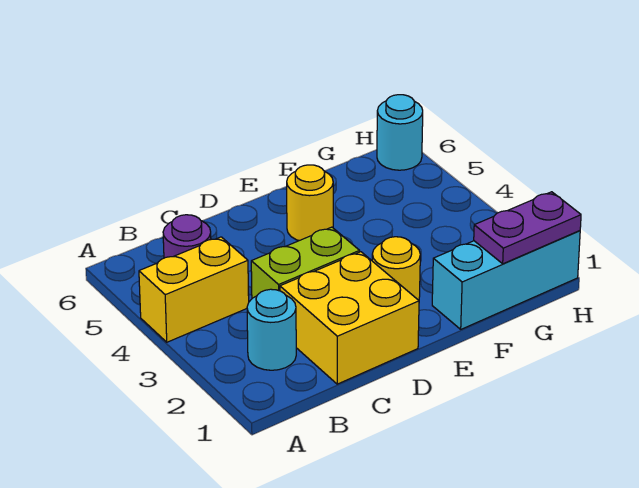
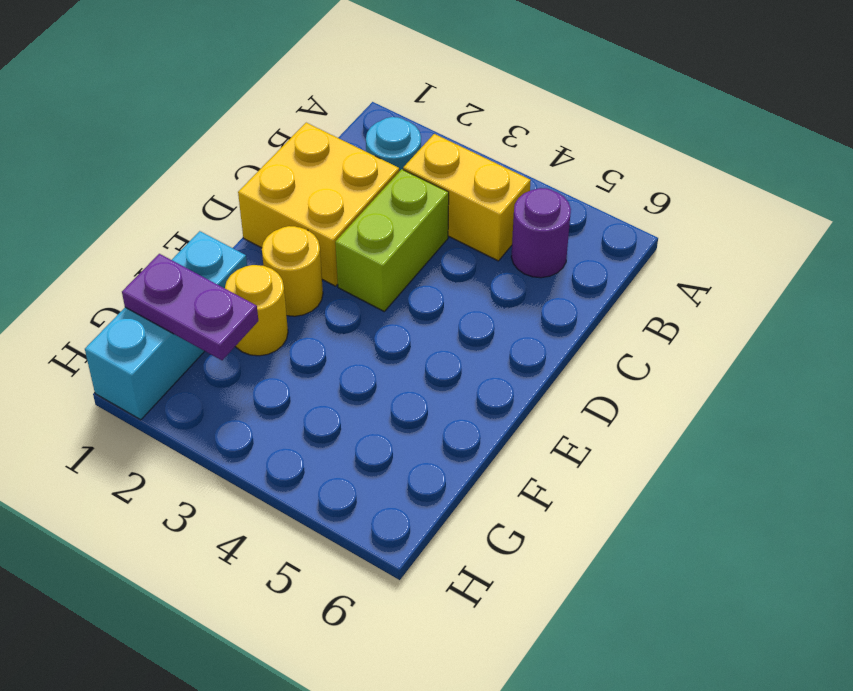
yellow 1x2 brick [139,237,249,342] -> yellow 1x2 brick turned to [403,134,531,261]
yellow 1x1 round brick [287,165,333,241] -> yellow 1x1 round brick moved to [225,265,288,356]
purple 1x2 plate [474,192,581,264] -> purple 1x2 plate turned to [122,254,258,360]
cyan 1x1 round brick [377,95,423,170] -> none

